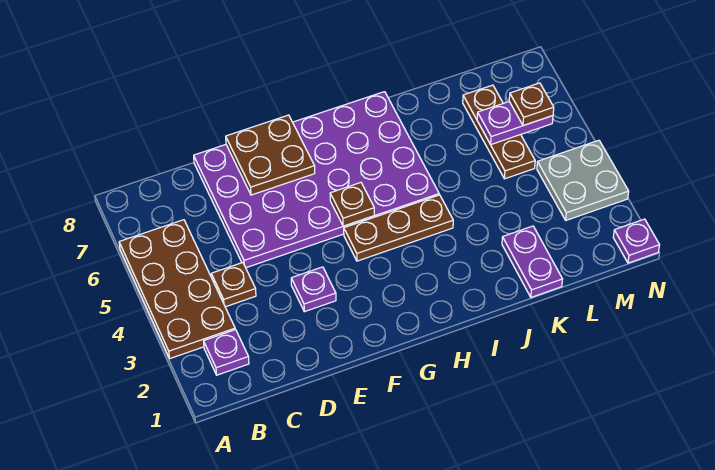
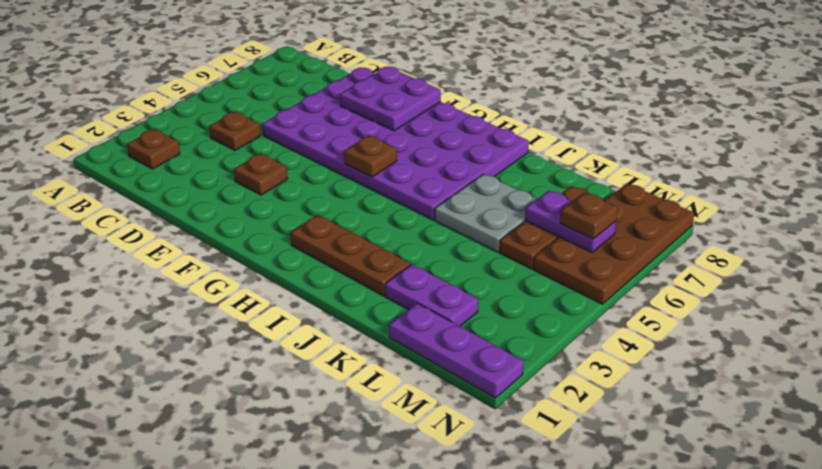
brown 2x4 plate [119,220,235,358] -> brown 2x4 plate moved to [533,183,694,304]
purple 1x1 plate [204,330,249,375] -> brown 1x1 plate [127,129,180,169]
purple 1x1 plate [291,267,336,312] -> brown 1x1 plate [234,153,288,195]
brown 2x2 plate [226,115,315,195] -> purple 2x2 plate [340,67,441,131]
brown 1x3 plate [344,195,453,261] -> brown 1x3 plate moved to [291,215,410,296]
purple 1x2 plate [502,226,563,297] -> purple 1x2 plate turned to [385,264,478,326]
grey 2x2 plate [537,140,629,220] -> grey 2x2 plate moved to [435,174,537,252]
purple 1x1 plate [613,219,660,263] -> purple 1x3 plate [389,303,524,398]

